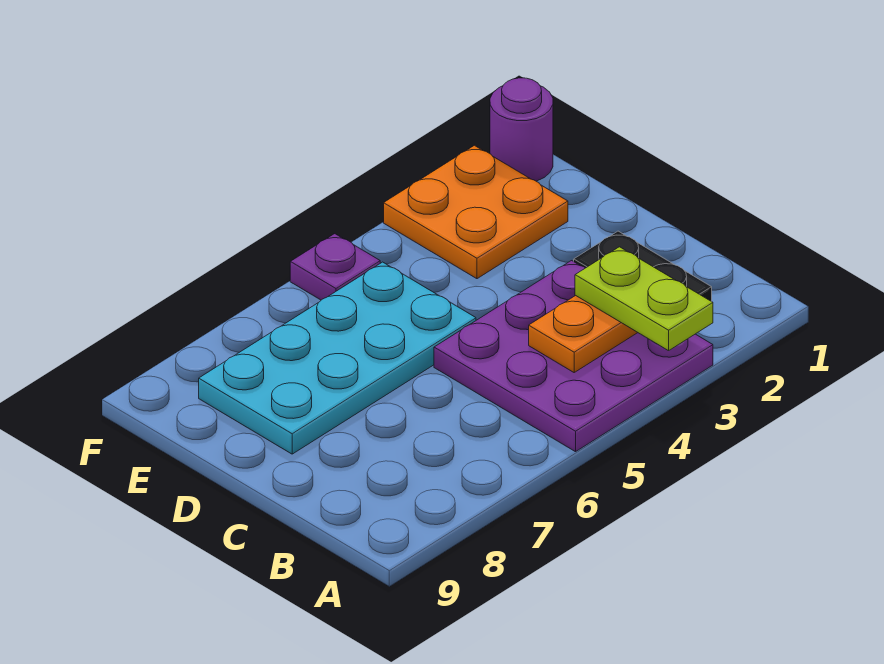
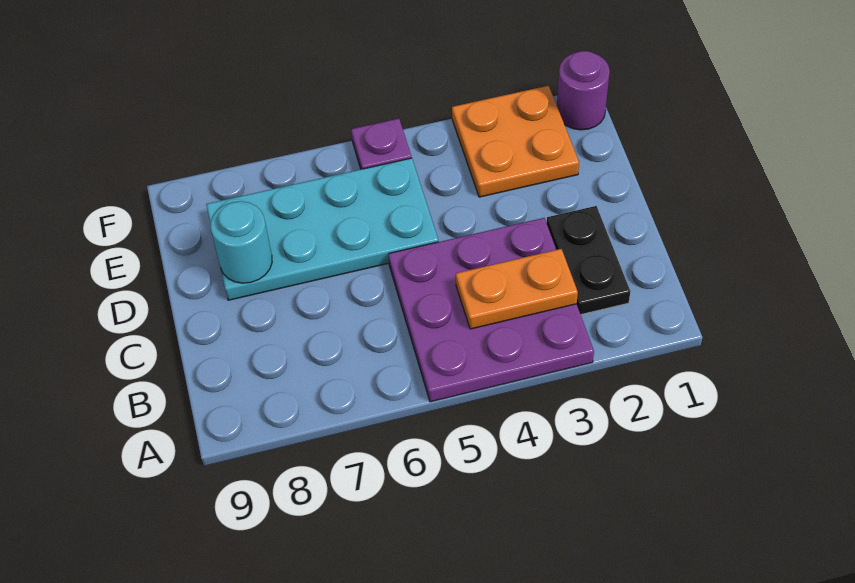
lime 1x2 plate [575,247,713,351] -> none
none -> cyan 1x1 round brick [211,201,272,283]

